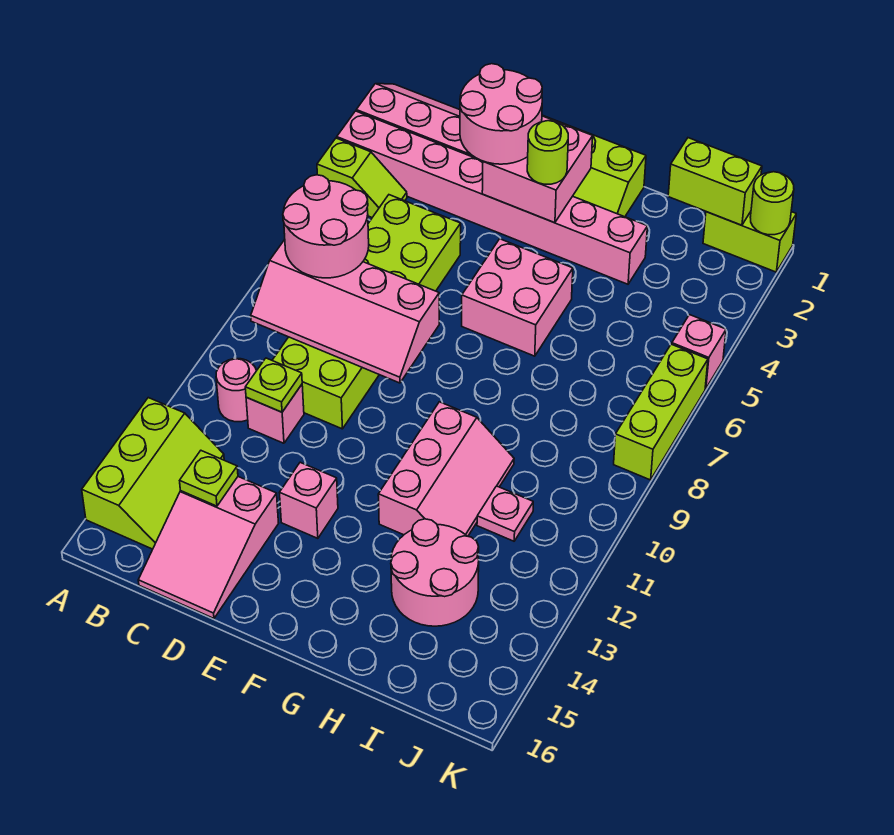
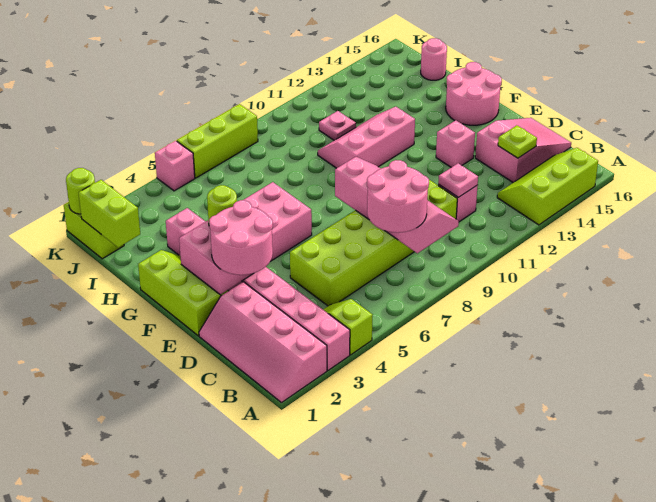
pink 1x1 round brick [216,359,257,422] -> pink 1x1 round brick moved to [421,38,447,80]
lime 1x1 plate [245,358,302,412] -> pink 1x1 plate [438,163,478,197]
pink 2x2 round brick [391,519,479,626] -> pink 2x2 round brick moved to [446,62,502,125]

